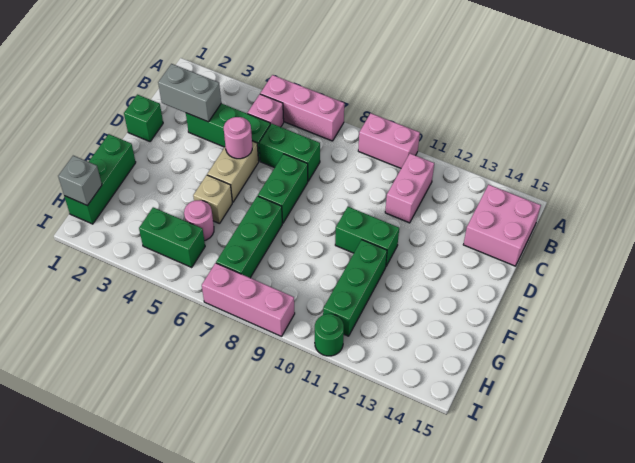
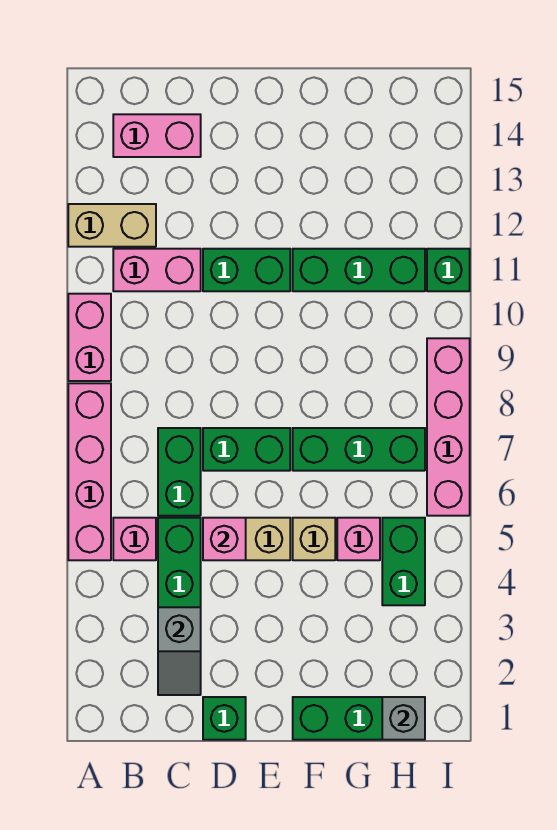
pink 1x3 brick [260,75,344,141] -> pink 1x4 brick [68,383,111,560]
none -> tan 1x2 brick [68,204,156,247]
pink 2x2 brick [463,185,541,266] -> pink 1x2 brick [113,114,201,157]
grey 1x2 brick [158,64,221,122] -> grey 1x2 slope [158,607,201,695]
pink 1x1 round brick [224,117,252,159] -> pink 1x1 brick [203,518,246,560]
green 1x2 brick [335,207,399,266] -> green 1x2 brick turned to [203,249,290,291]
pink 1x1 round brick [184,200,214,241] -> pink 1x1 brick [337,518,380,560]
pink 1x3 brick [202,263,295,336] -> pink 1x4 brick [427,338,470,516]
green 1x1 round brick [315,314,344,356] -> green 1x1 brick [427,249,470,291]

